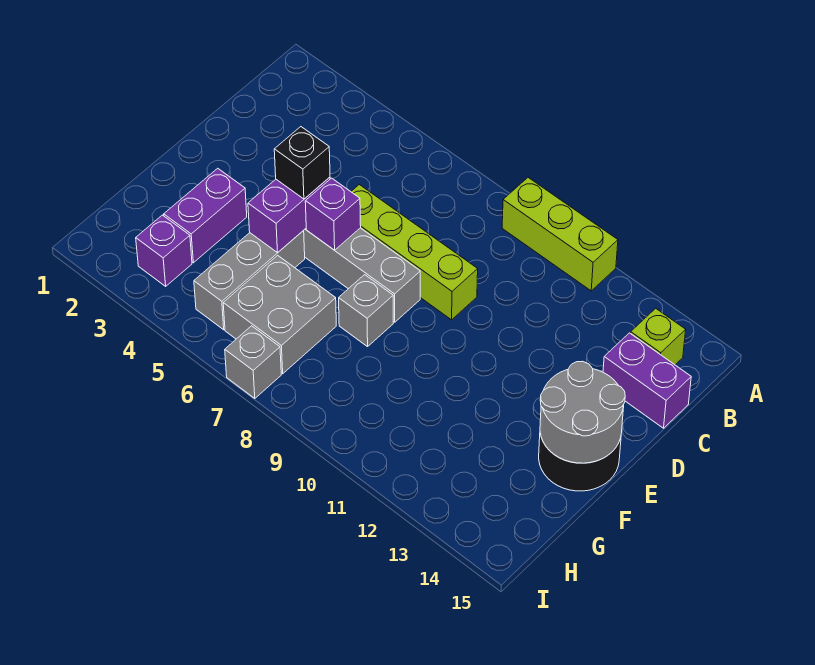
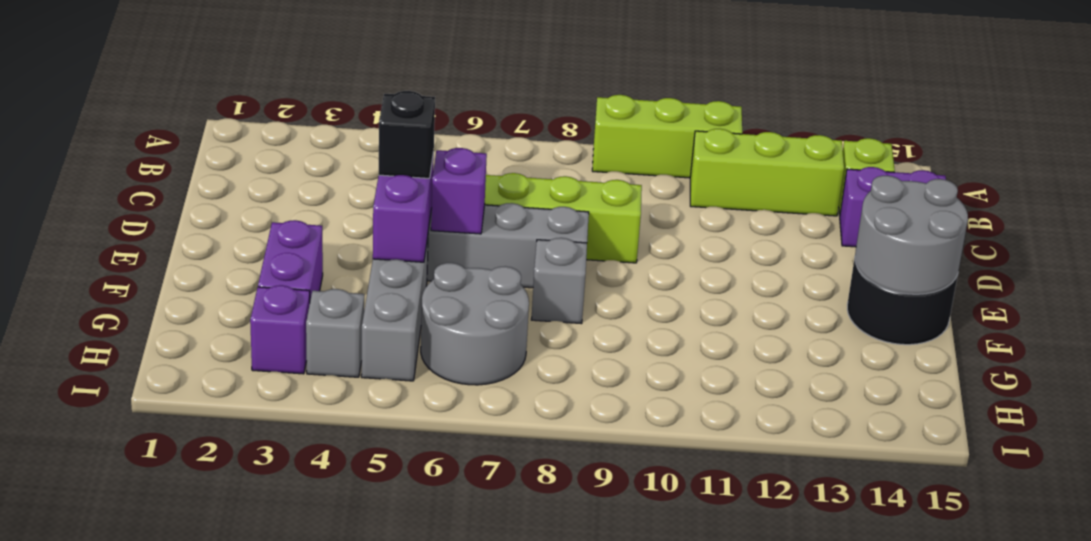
none -> lime 1x3 brick [690,129,844,216]
grey 2x2 brick [223,255,336,374] -> grey 2x2 round brick [421,263,529,385]
grey 1x1 brick [225,326,281,398] -> grey 1x1 brick moved to [306,289,364,377]

